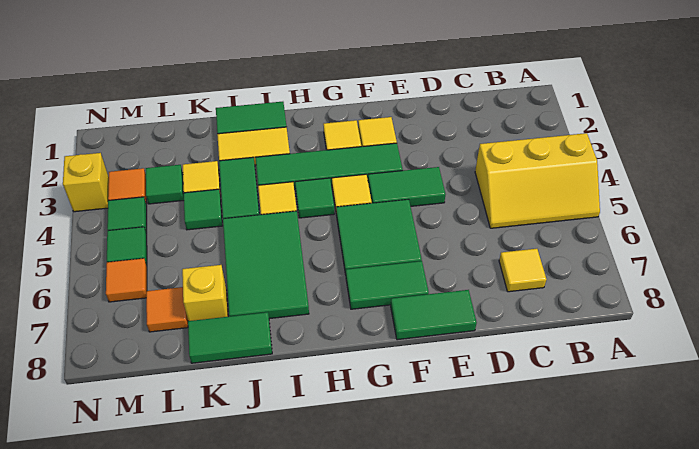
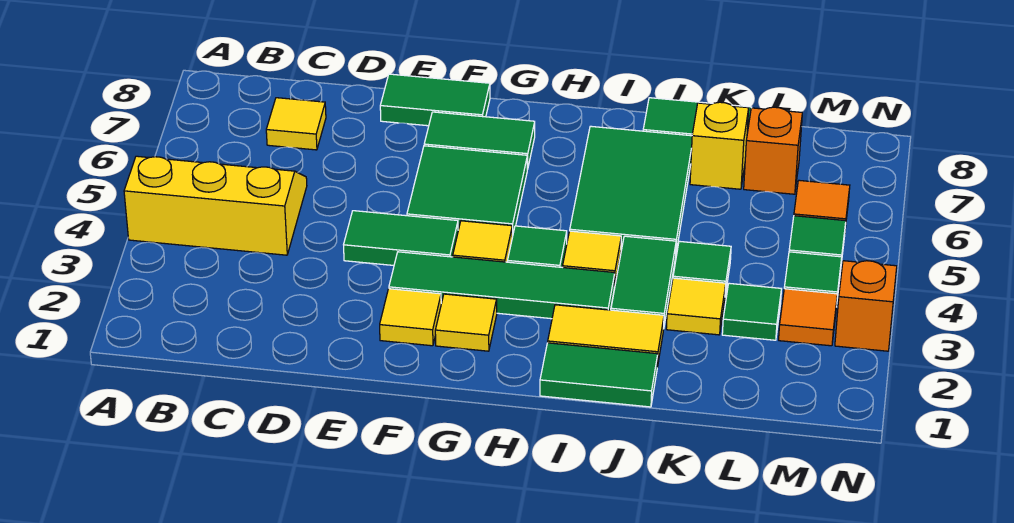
orange 1x1 tile [146,287,188,332] -> orange 1x1 brick [744,107,802,194]
yellow 1x1 brick [63,153,109,212] -> orange 1x1 brick [835,261,897,351]

